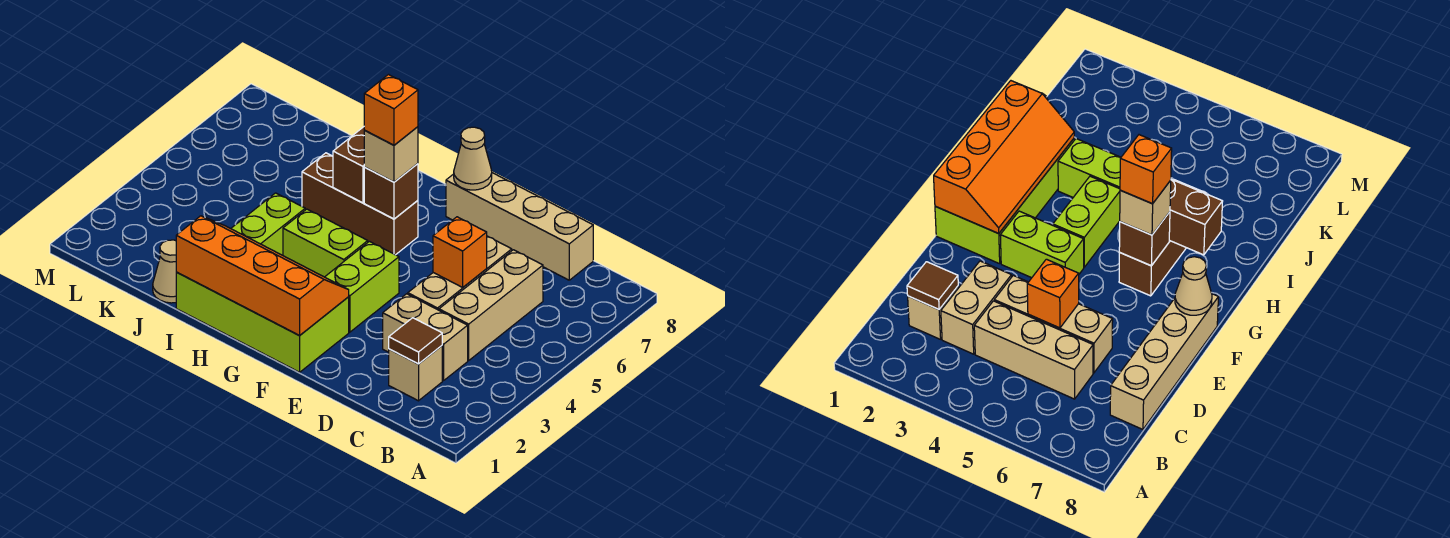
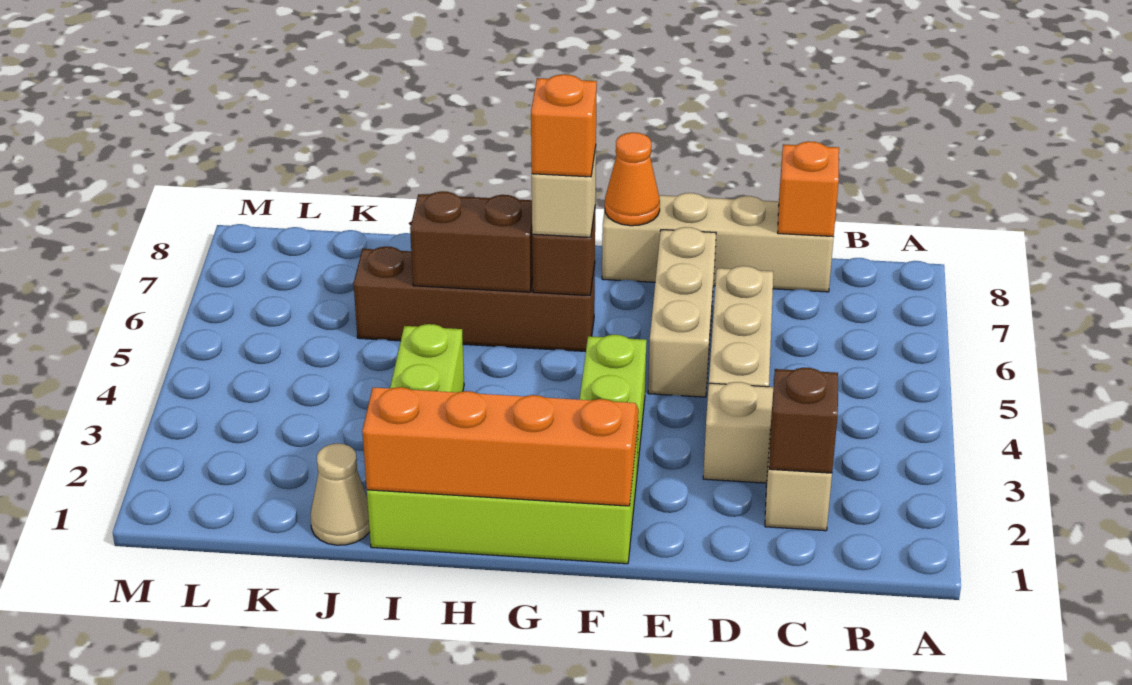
brown 1x1 tile [389,318,442,364] -> brown 1x1 brick [769,368,838,473]
tan 1x3 brick [439,250,543,360] -> tan 1x3 brick moved to [648,227,716,397]
orange 1x1 brick [433,217,487,287] -> orange 1x1 brick moved to [778,141,839,237]
tan 1x1 cone [454,127,492,190] -> orange 1x1 cone [605,132,660,226]
lime 1x2 brick [283,209,368,277] -> none
brown 1x3 brick [302,153,418,255] -> brown 1x4 brick [354,246,595,351]
brown 1x2 brick [333,127,365,203] -> brown 1x2 brick turned to [410,192,533,292]

